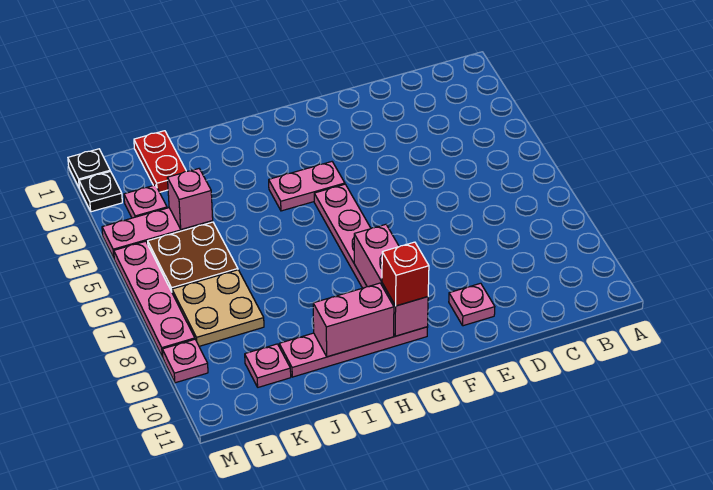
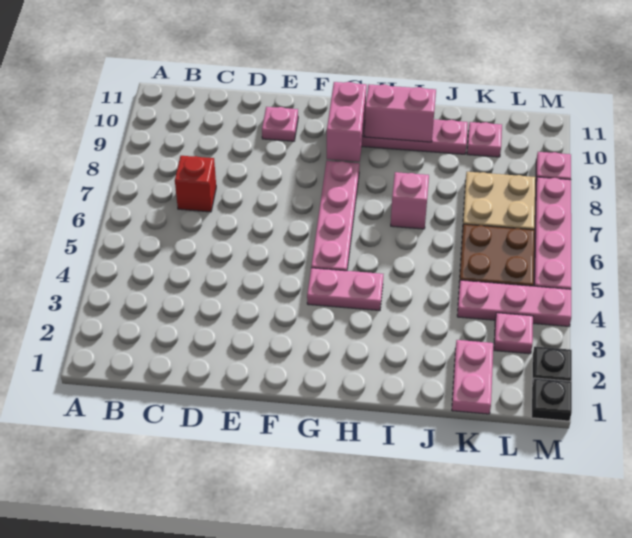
pink 1x3 brick [354,224,428,336] -> pink 1x2 brick [327,82,367,162]
red 1x1 brick [382,242,429,306] -> red 1x1 brick moved to [175,156,216,212]
red 1x2 plate [134,131,186,192] -> pink 1x2 plate [452,340,493,414]
pink 1x1 brick [167,169,213,230] -> pink 1x1 brick moved to [391,172,429,229]

